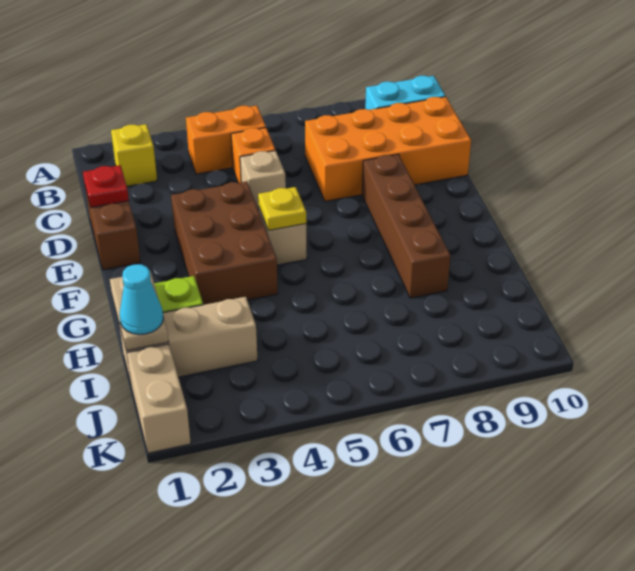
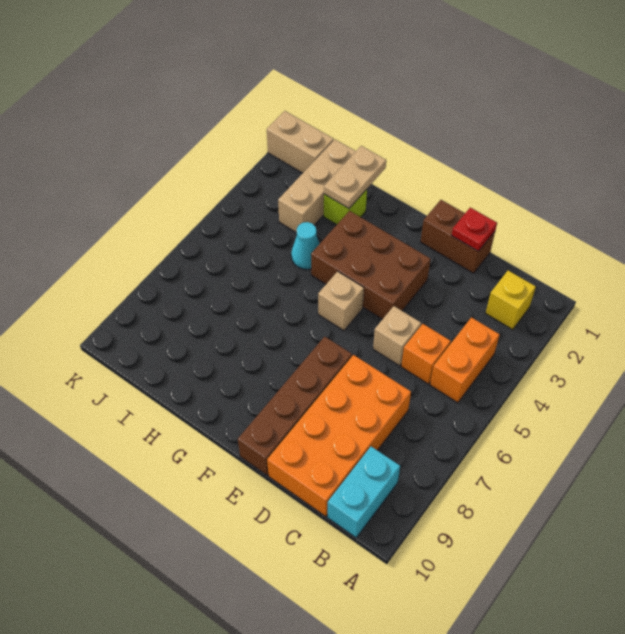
brown 1x4 brick [362,154,450,298] -> brown 1x4 brick turned to [238,337,352,475]
yellow 1x1 plate [258,187,306,230] -> none
tan 1x2 plate [110,271,169,351] -> tan 1x2 plate turned to [324,146,386,208]
cyan 1x1 cone [120,264,163,335] -> cyan 1x1 cone moved to [291,222,320,269]

